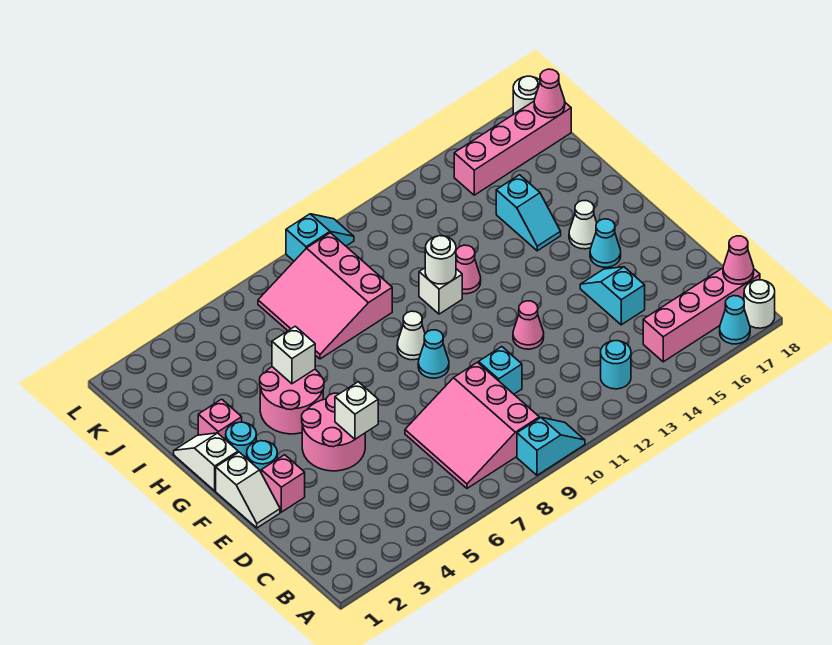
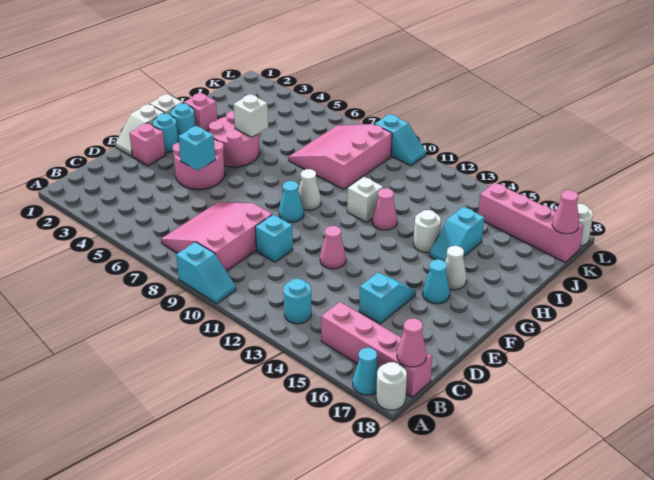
white 1x1 brick [335,382,378,439] -> cyan 1x1 brick [178,126,215,170]
white 1x1 round brick [425,236,456,284] -> white 1x1 round brick moved to [414,210,441,252]

